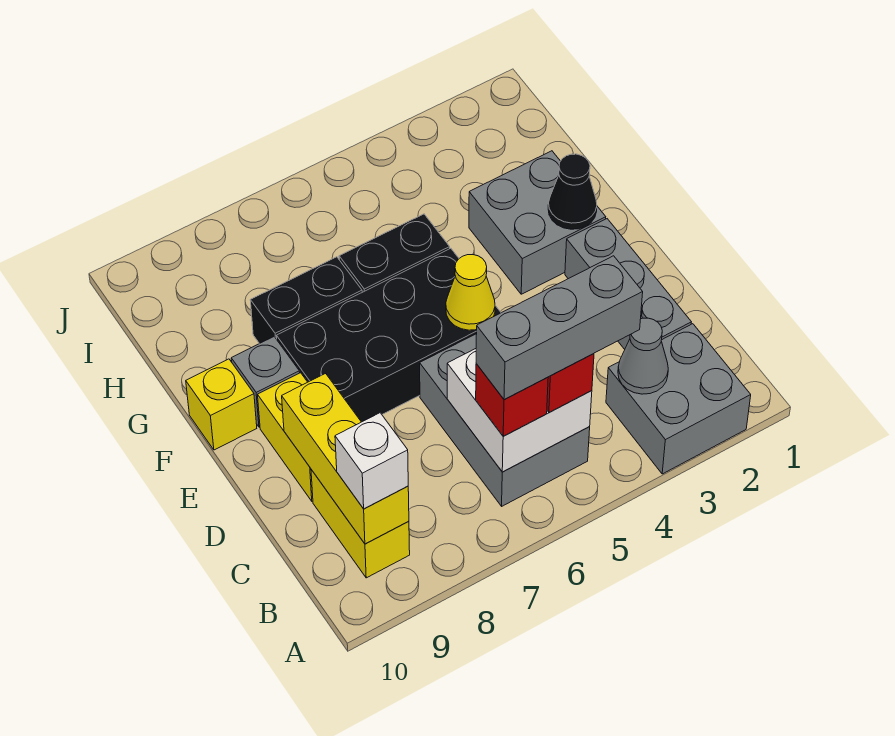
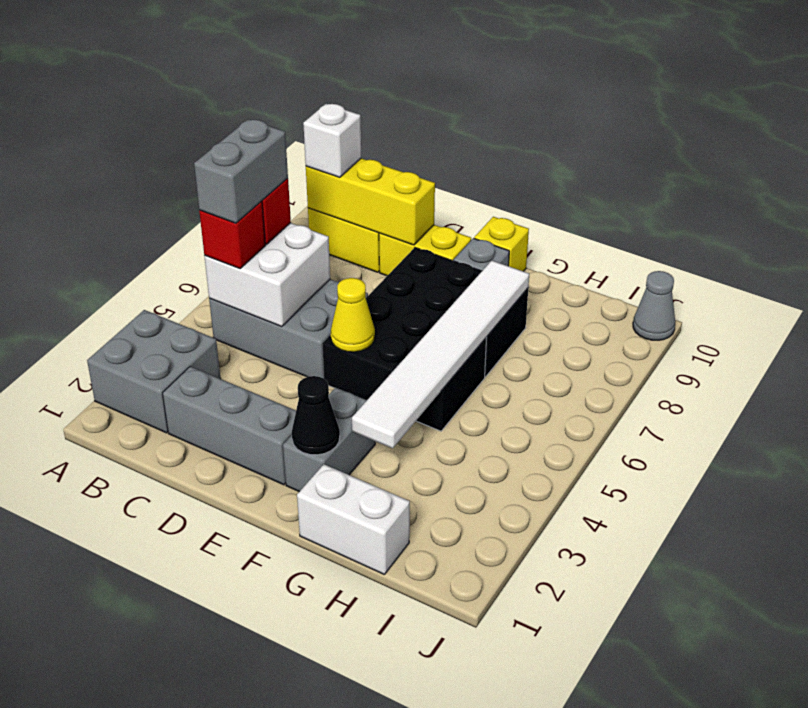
grey 1x1 cone [618,318,668,394] -> grey 1x1 cone moved to [633,271,675,340]
grey 1x3 brick [476,256,643,399] -> grey 1x2 brick [194,119,288,223]
grey 2x2 brick [469,151,606,294] -> grey 1x2 brick [283,388,375,492]
none -> white 1x2 brick [297,464,410,575]
none -> white 1x6 tile [352,261,529,448]

